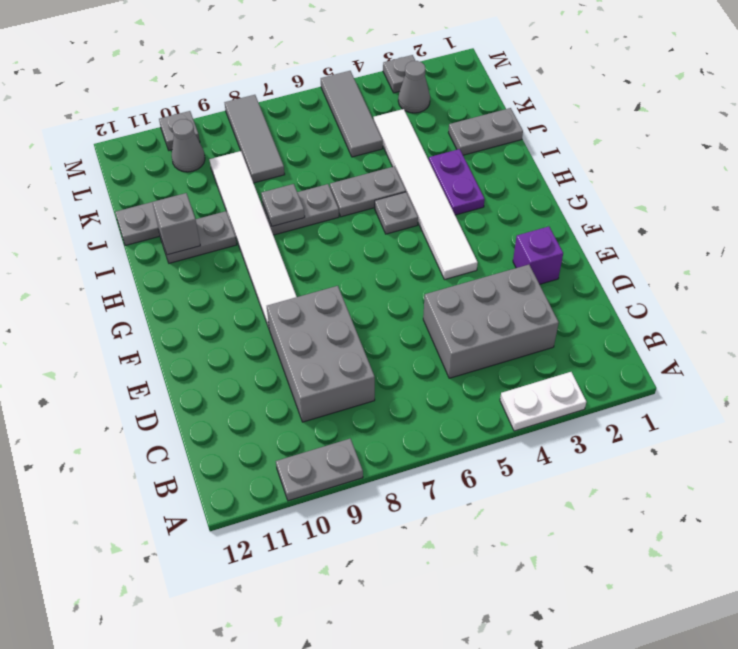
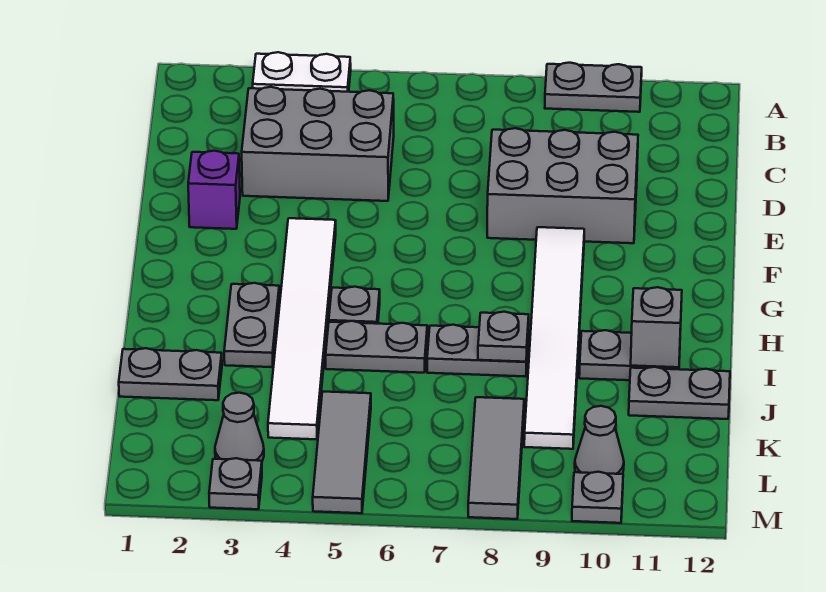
grey 2x3 brick [267,286,375,422] -> grey 2x3 brick turned to [487,128,638,243]
purple 1x2 plate [429,149,485,215] -> grey 1x2 plate [224,283,279,367]

